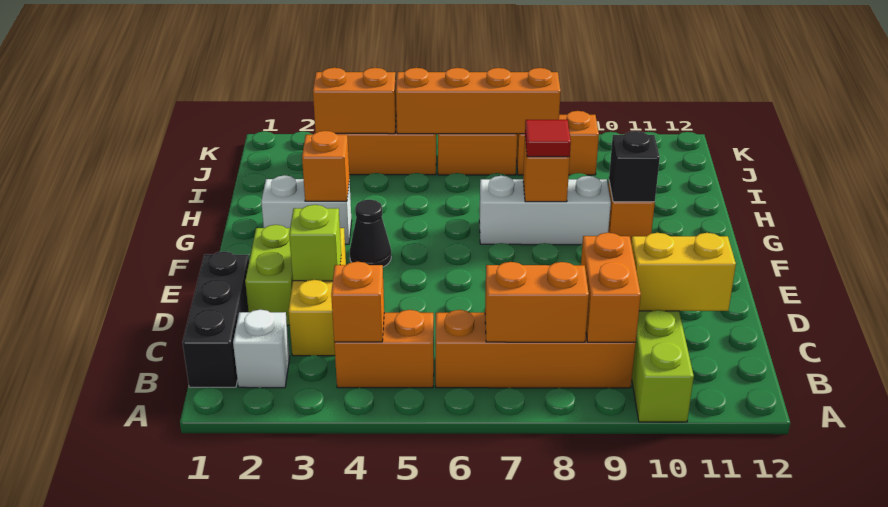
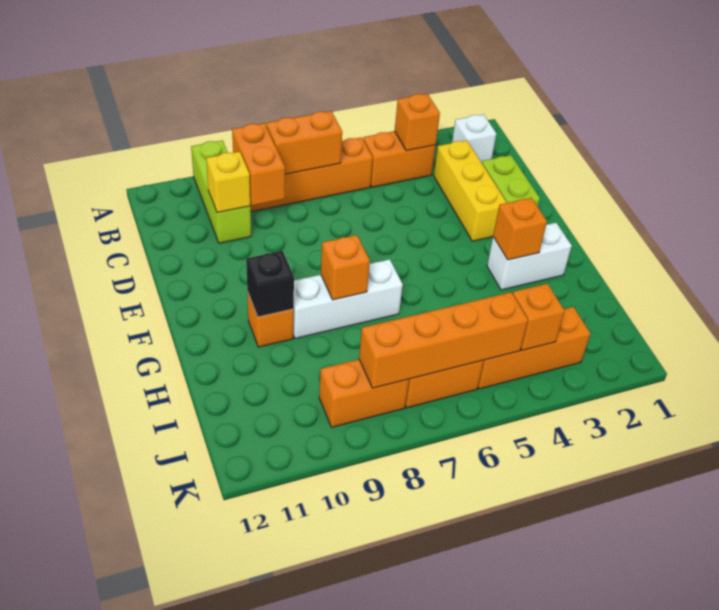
black 1x3 brick [183,251,249,387] -> none
yellow 1x2 brick [631,233,736,311] -> yellow 1x1 brick [206,152,250,213]
lime 1x1 brick [289,205,341,281] -> none
black 1x1 cone [350,200,391,267] -> none
red 1x1 tile [525,120,571,157] -> none
orange 1x2 brick [313,68,396,134] -> orange 1x1 brick [513,284,565,350]

